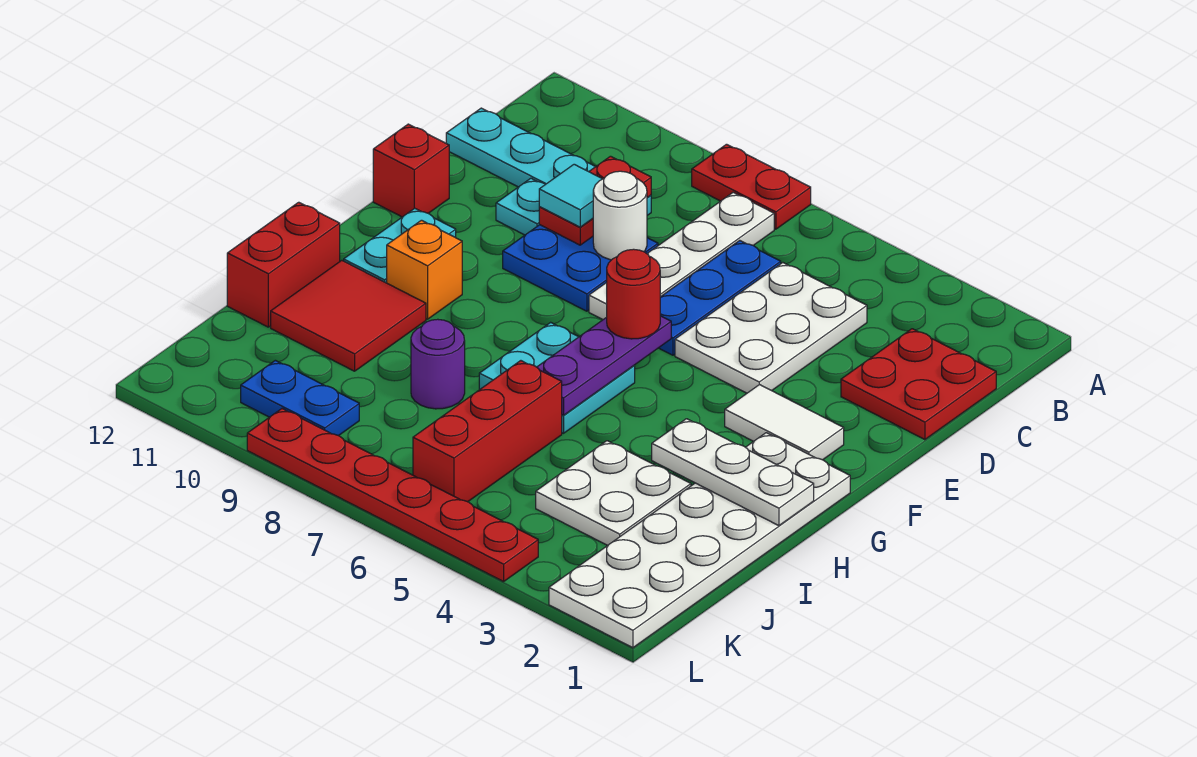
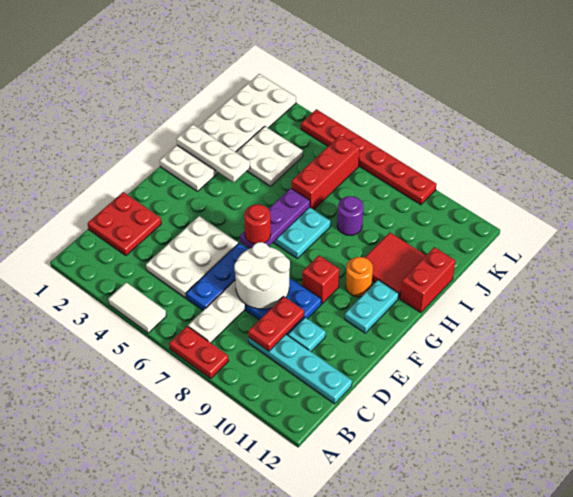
white 1x1 round brick [593,171,647,260] -> white 2x2 round brick [234,242,290,309]
cyan 1x1 tile [539,164,602,227] -> none
red 1x1 brick [373,124,449,217] -> red 1x1 brick moved to [302,256,339,304]
white 1x2 tile [725,385,844,460] -> white 1x2 tile moved to [108,282,166,333]
orange 1x1 brick [387,220,462,319] -> orange 1x1 round brick [346,257,373,297]
blue 1x2 plate [241,360,359,436] -> none

